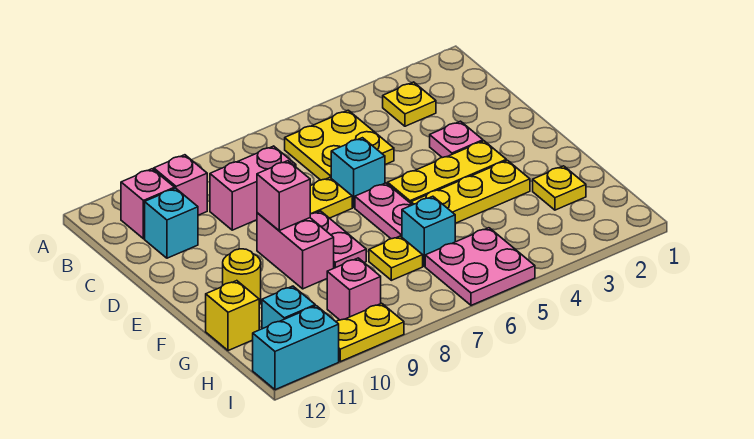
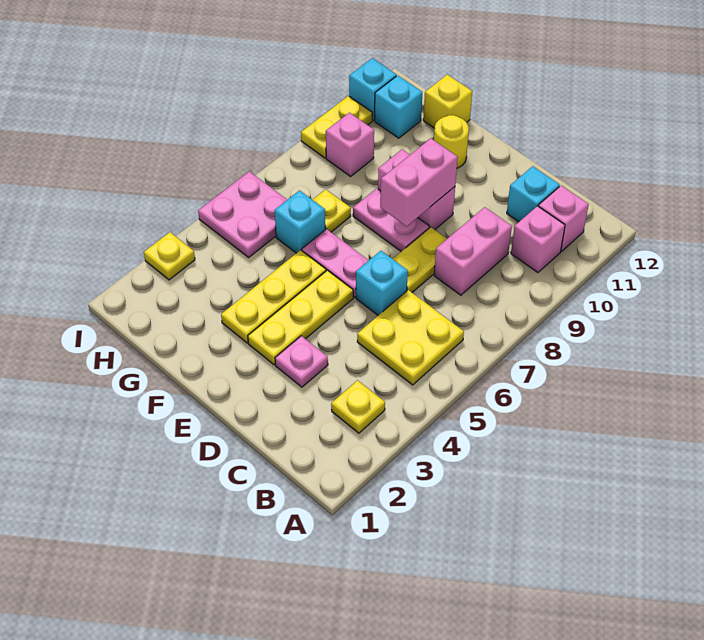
pink 1x1 brick [257,161,310,231] -> pink 1x2 brick [380,138,458,226]
yellow 1x1 plate [533,166,586,210] -> yellow 1x1 plate moved to [144,232,195,280]
cyan 1x2 brick [253,306,339,390] -> cyan 1x1 brick [349,58,396,120]

